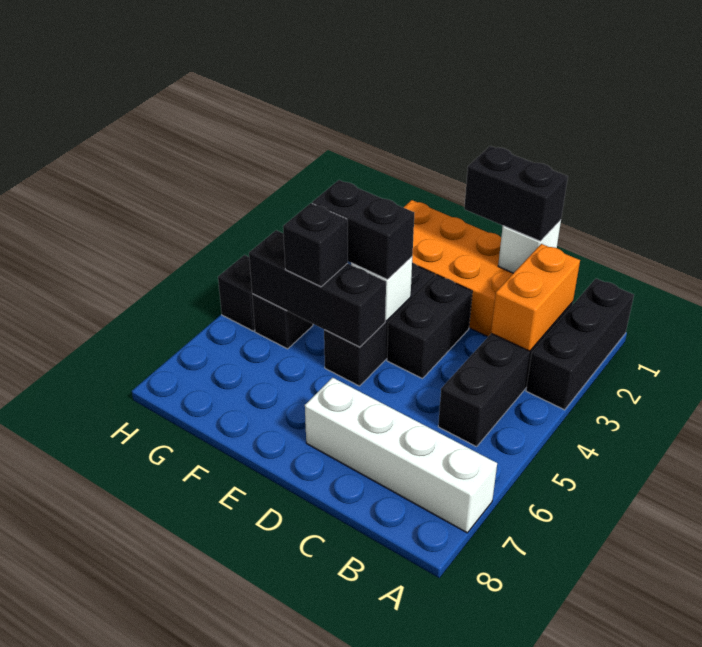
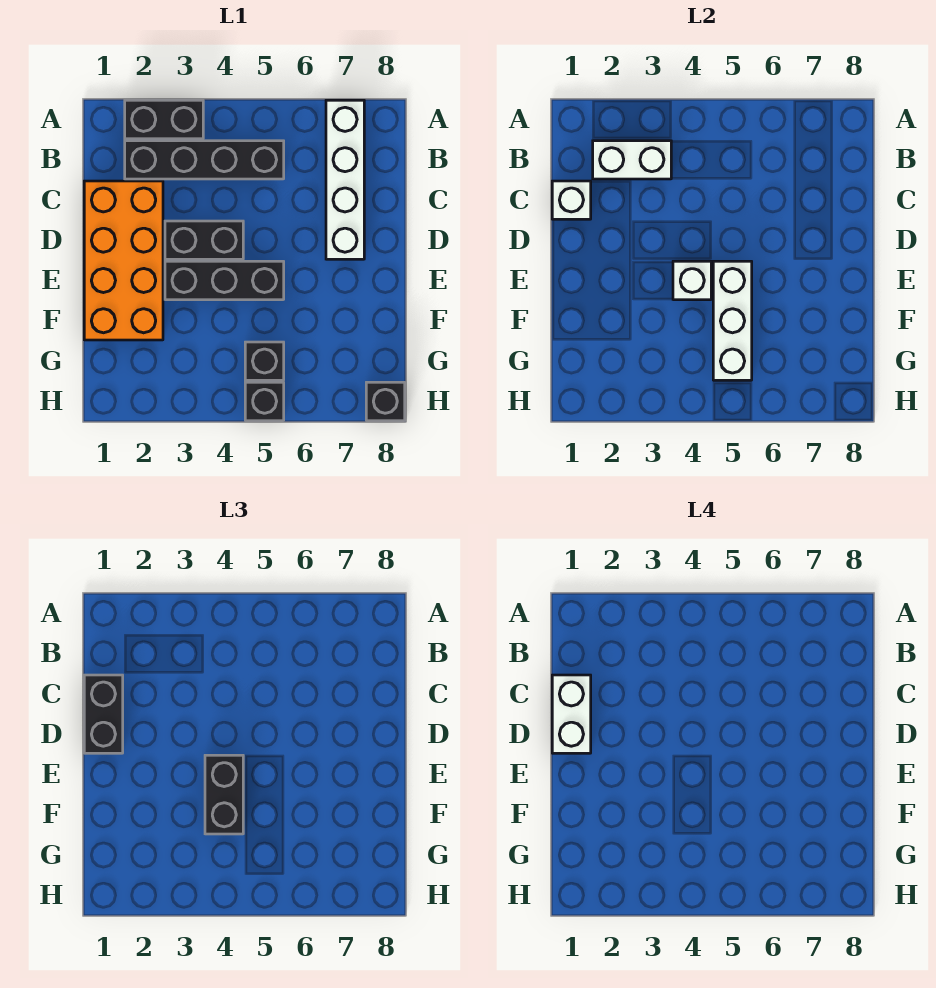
black 1x3 brick [526,279,634,410] -> black 1x2 brick [125,100,203,139]
orange 1x2 brick [491,244,580,351] -> white 1x2 brick [593,141,671,179]
none -> white 1x2 brick [552,675,591,753]
black 1x3 brick [249,230,386,347] -> white 1x3 brick [713,261,752,380]
black 1x1 brick [283,203,348,287] -> black 1x1 brick moved to [366,382,405,421]

